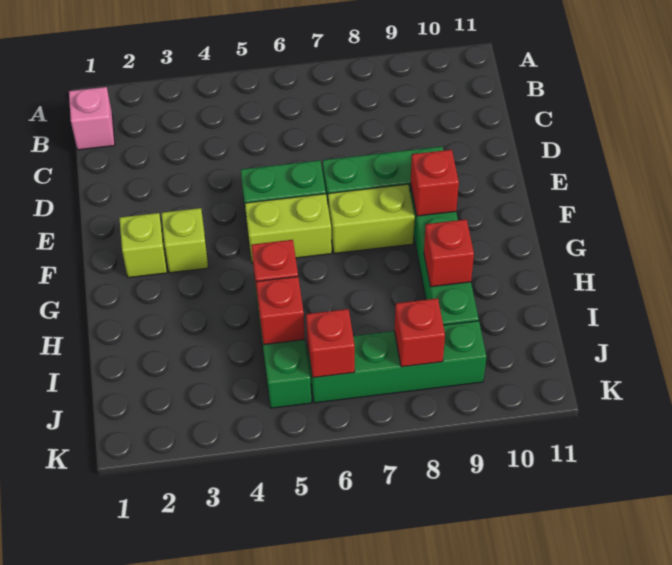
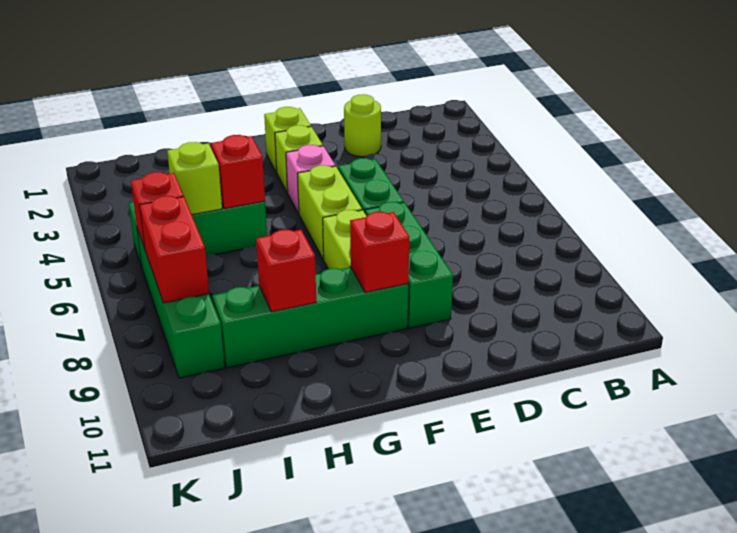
pink 1x1 brick [69,87,115,150] -> pink 1x1 brick moved to [286,145,335,213]
none -> lime 1x1 round brick [344,94,381,157]
red 1x1 brick [256,277,305,345] -> lime 1x1 brick [167,142,222,215]
red 1x1 brick [395,298,445,367] -> red 1x2 brick [139,196,209,303]

